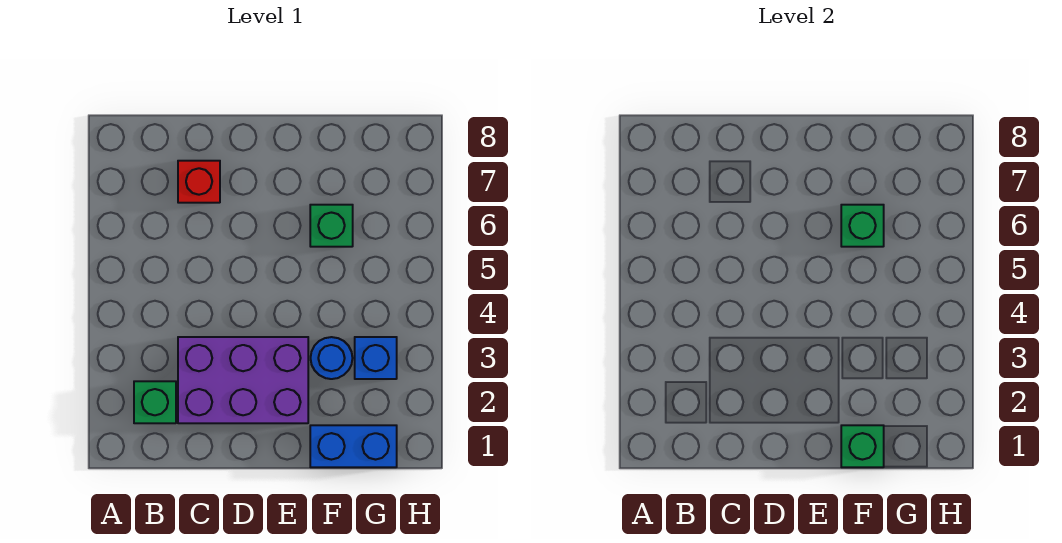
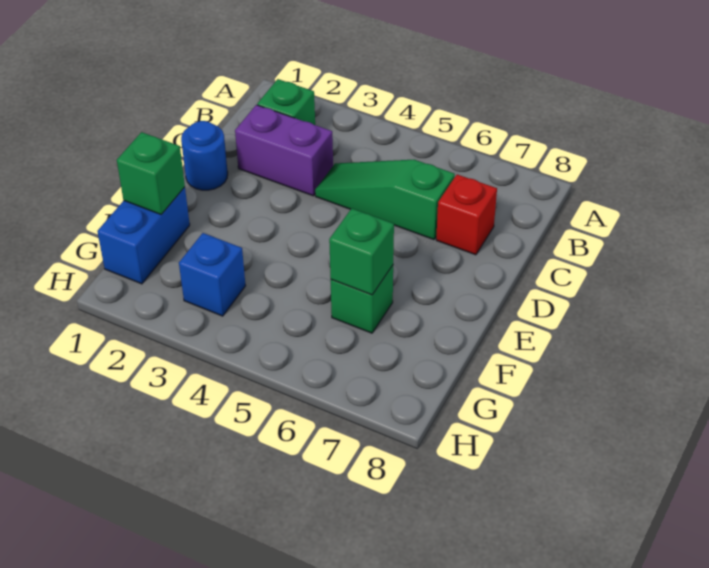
purple 2x3 brick [178,337,308,423] -> purple 1x2 brick [235,105,333,196]
none -> green 1x3 slope [315,160,455,240]
blue 1x1 round brick [311,337,352,379] -> blue 1x1 round brick moved to [181,121,228,190]

